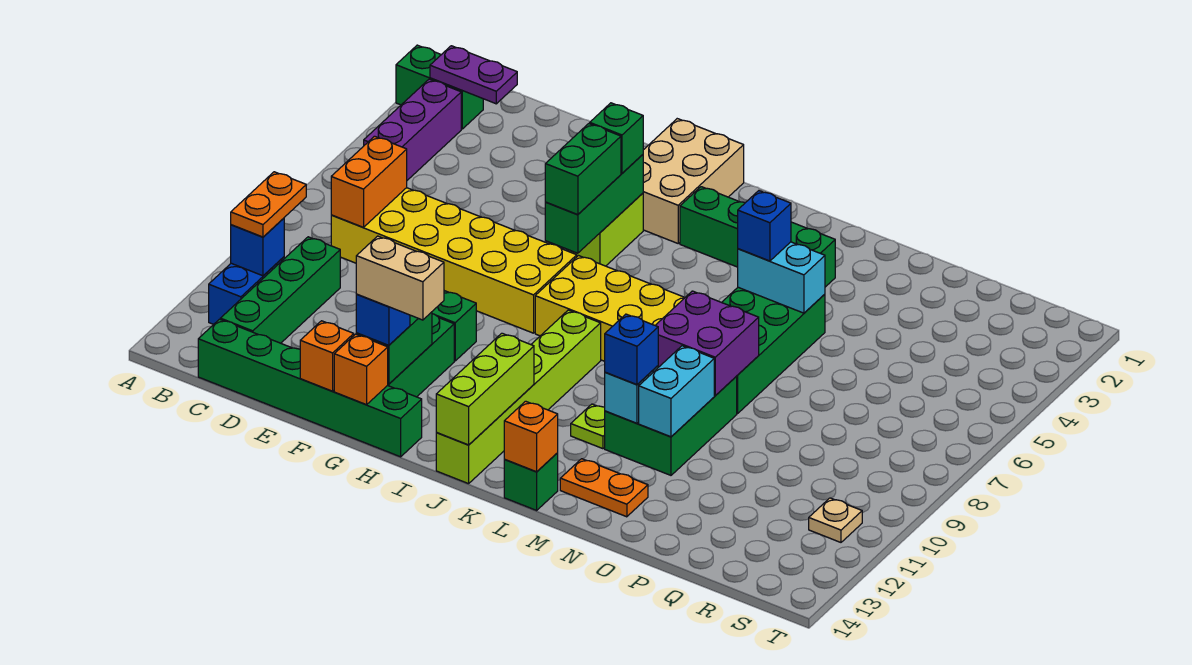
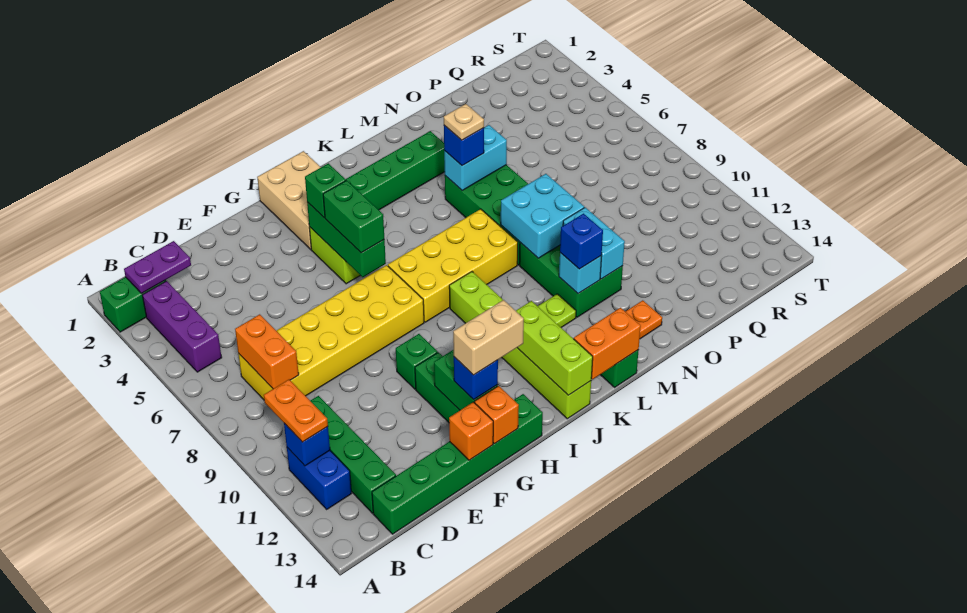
orange 1x1 brick [504,401,558,472] -> orange 1x2 brick [574,308,641,379]
purple 2x2 brick [655,291,759,396] -> cyan 2x2 brick [501,174,584,258]
tan 1x1 plate [809,498,862,542] -> tan 1x1 plate moved to [444,104,484,140]

